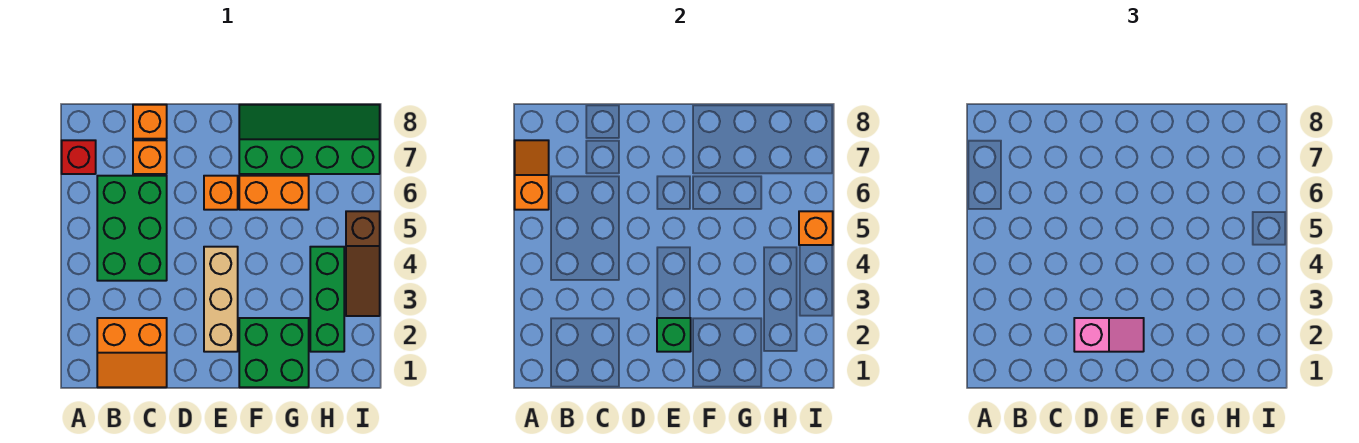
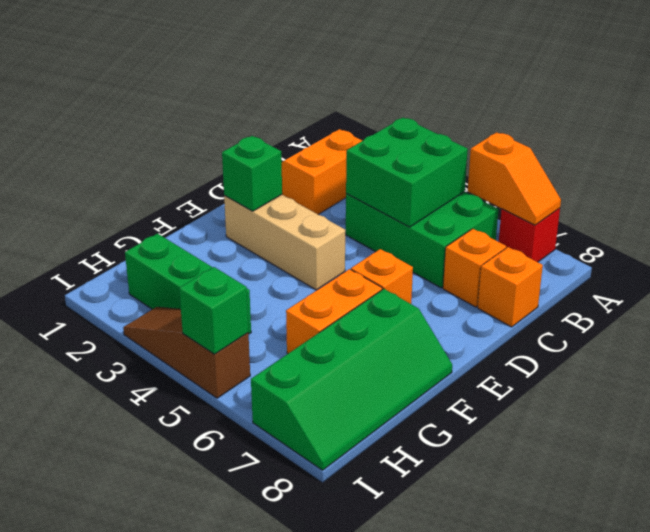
pink 1x2 slope [1074,318,1144,352] -> none
green 2x2 brick [239,318,309,387] -> green 2x2 brick moved to [346,118,468,227]
orange 1x1 brick [799,211,833,245] -> green 1x1 brick [179,267,248,354]

